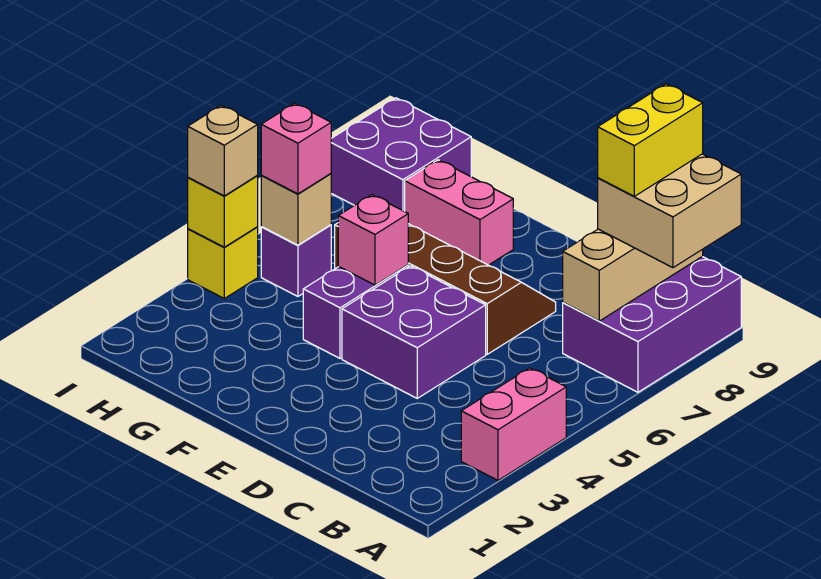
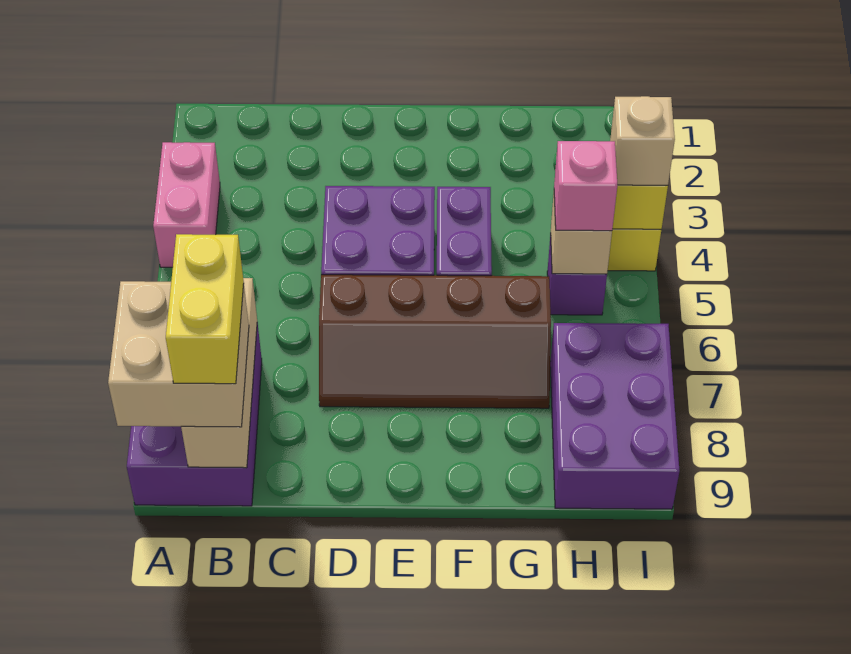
pink 1x1 brick [338,195,408,285] -> none
pink 1x2 brick [405,160,513,265] -> none
purple 2x2 brick [331,98,471,211] -> purple 2x3 brick [550,323,680,509]

